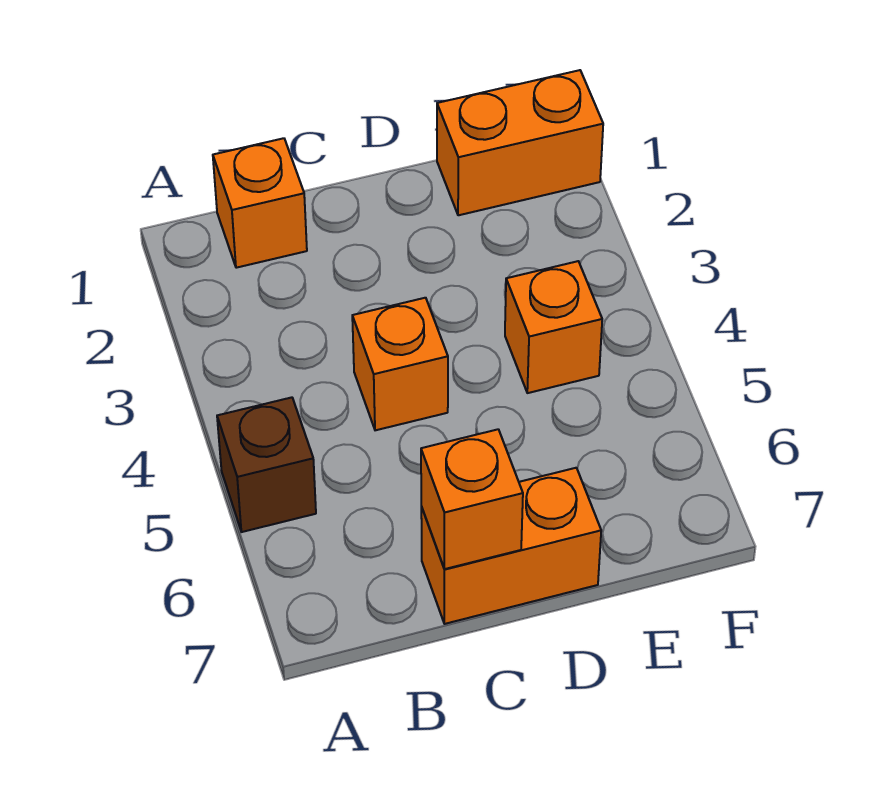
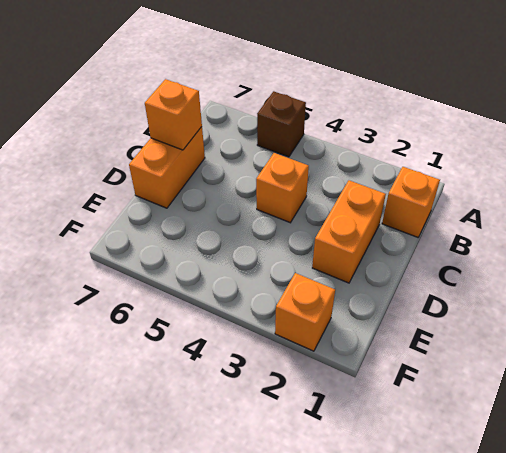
orange 1x2 brick [437,70,603,215] -> orange 1x2 brick moved to [312,180,386,283]
orange 1x1 brick [505,261,602,393] -> orange 1x1 brick moved to [275,273,335,351]

